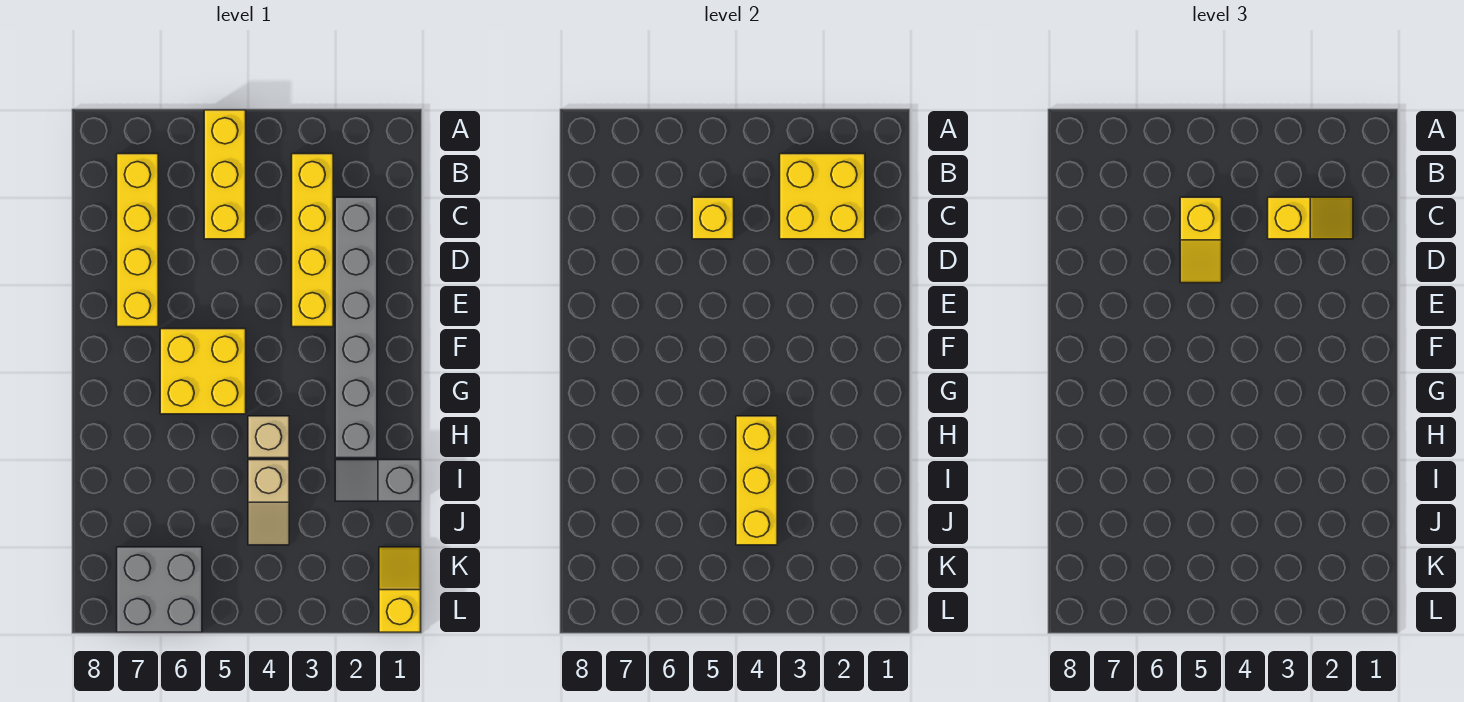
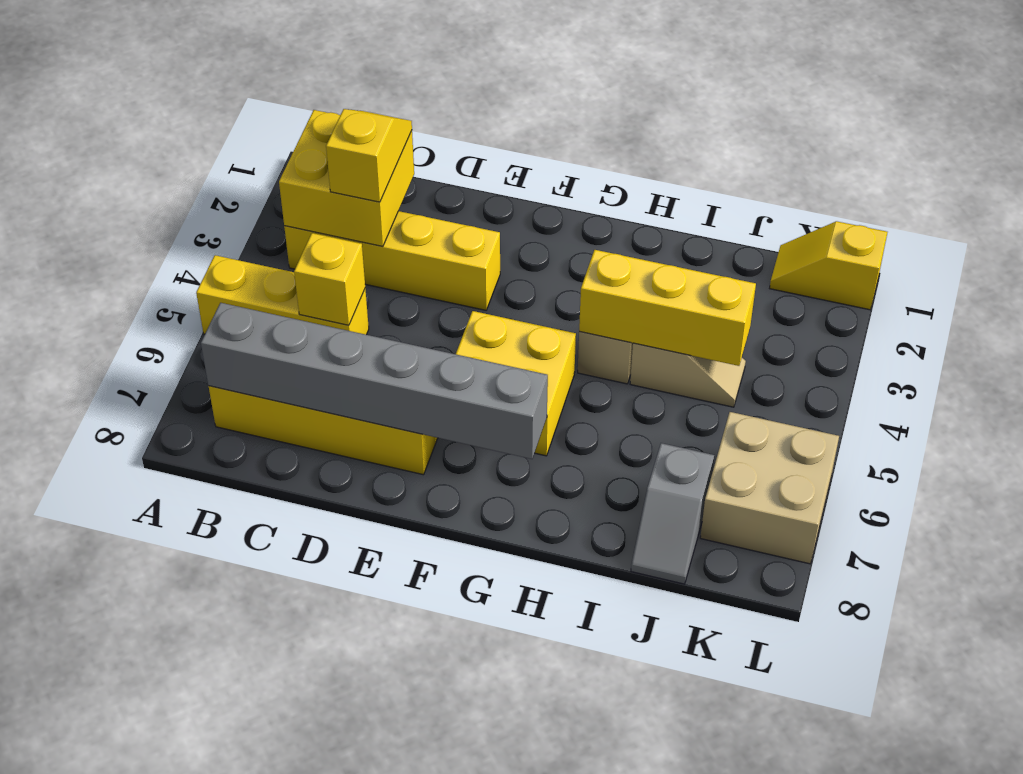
grey 1x6 brick [335,197,377,458] -> grey 1x6 brick moved to [201,303,548,459]
yellow 1x2 slope [1180,197,1222,283] -> none
grey 1x2 slope [335,460,421,501] -> grey 1x2 slope moved to [631,443,714,584]
grey 2x2 brick [117,547,202,632] -> tan 2x2 brick [700,412,839,564]

